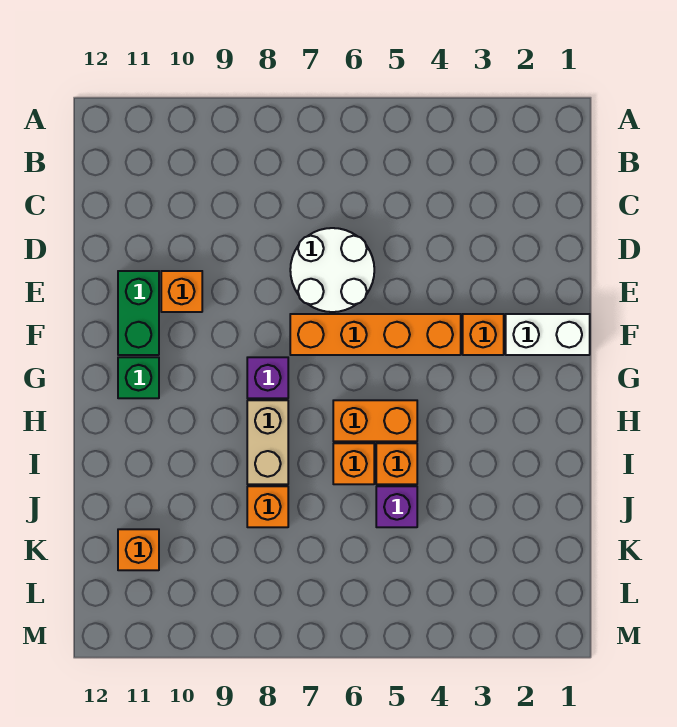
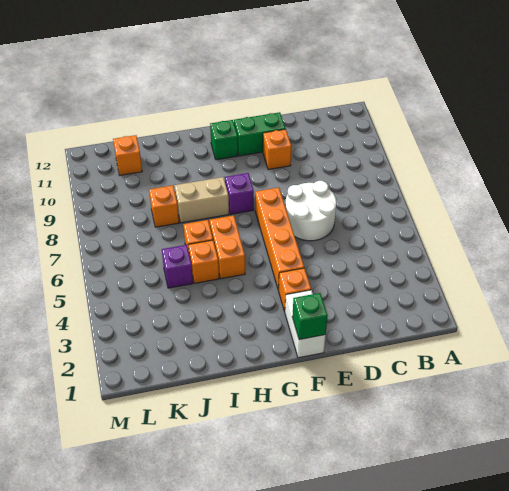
none -> green 1x1 brick [292,293,328,340]

